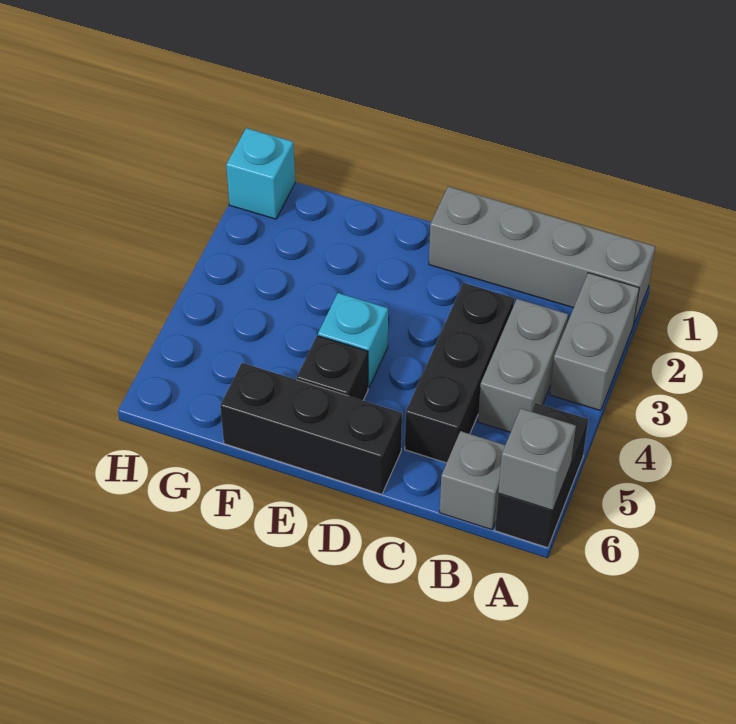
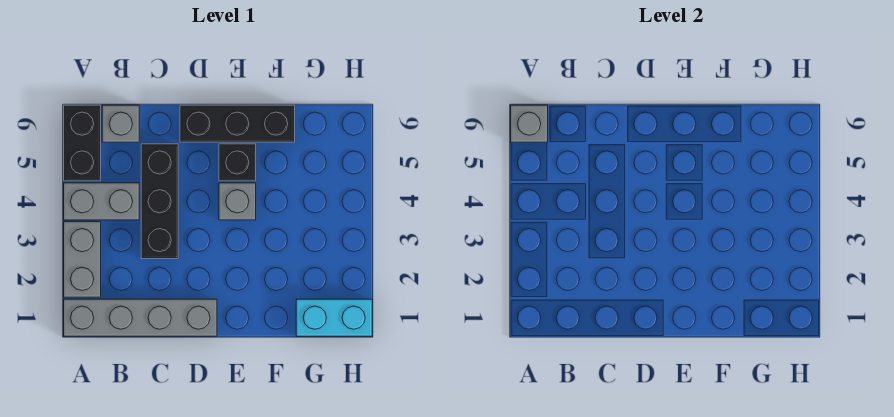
grey 1x2 brick [478,299,568,432] -> grey 1x2 brick turned to [64,183,139,220]
cyan 1x1 brick [318,293,388,388] -> grey 1x1 brick [219,183,256,220]
cyan 1x1 brick [226,128,295,219] -> cyan 1x2 brick [296,299,372,336]

